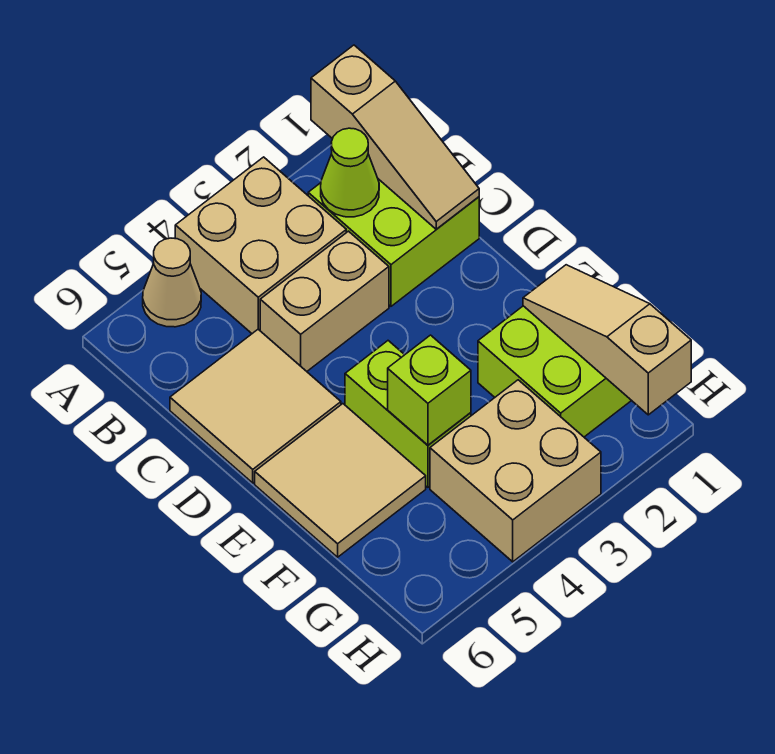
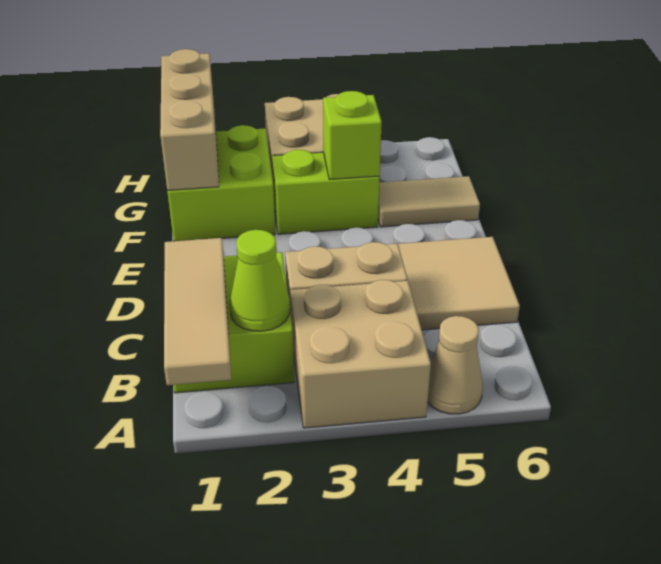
tan 1x3 slope [311,45,479,229] -> tan 1x3 tile [164,238,231,385]
lime 1x2 brick [345,341,471,487] -> lime 1x2 brick turned to [272,150,380,234]
tan 2x2 tile [255,404,426,557] -> tan 1x2 tile [378,176,480,227]
tan 1x3 slope [523,265,691,415] -> tan 1x3 brick [160,49,219,191]

